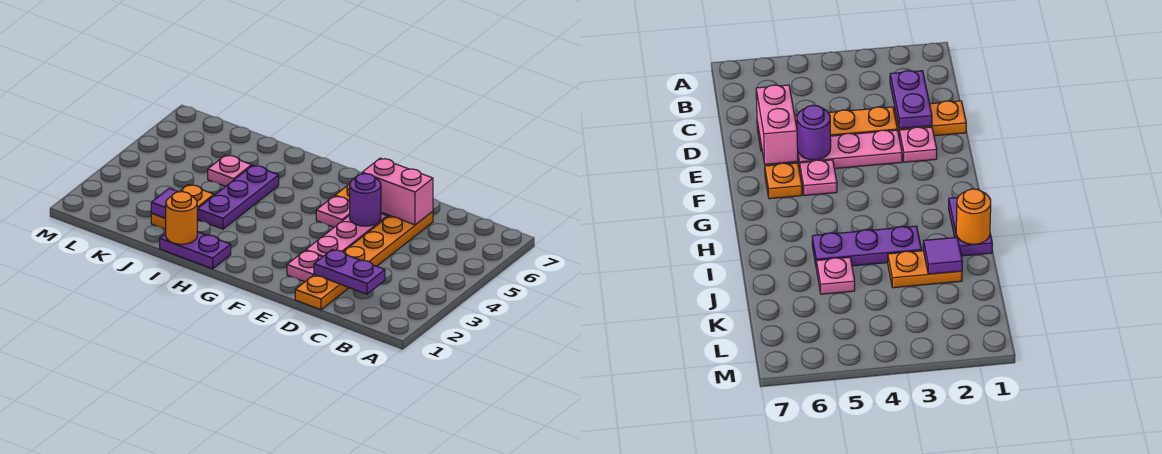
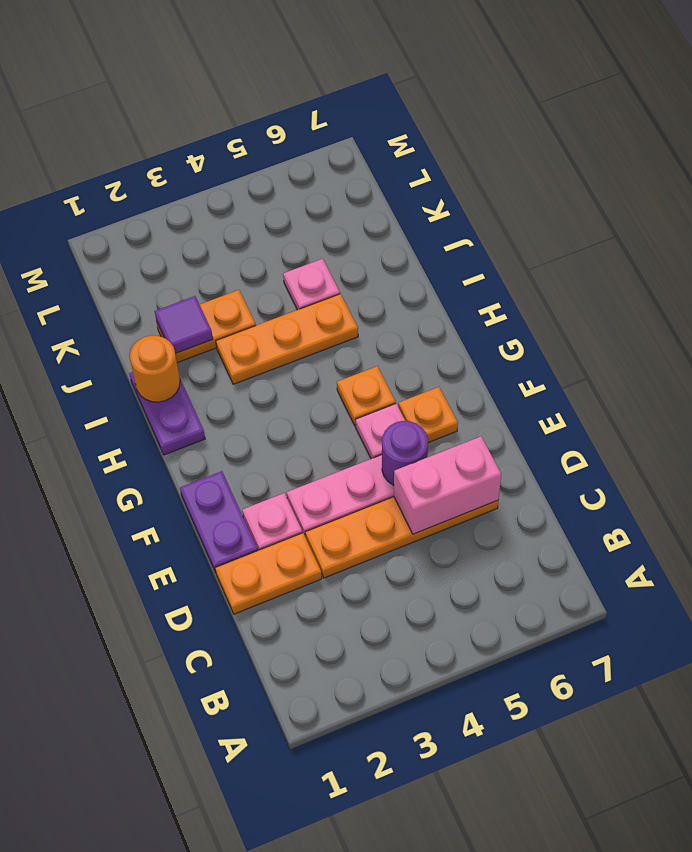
purple 1x2 plate [314,250,385,294] -> purple 1x2 plate moved to [180,471,258,573]
pink 1x2 brick [362,158,433,225] -> pink 1x2 brick turned to [394,437,501,534]
none -> orange 1x1 plate [337,366,396,426]
purple 1x3 plate [197,165,279,229] -> orange 1x3 plate [216,294,358,384]

